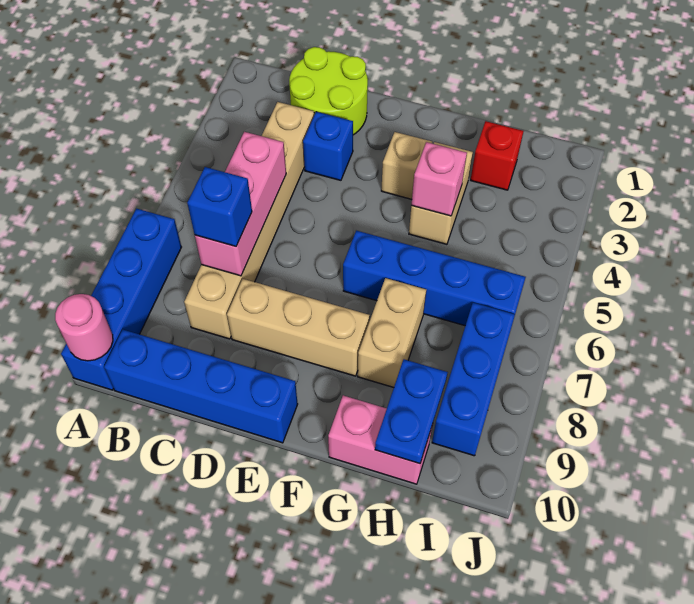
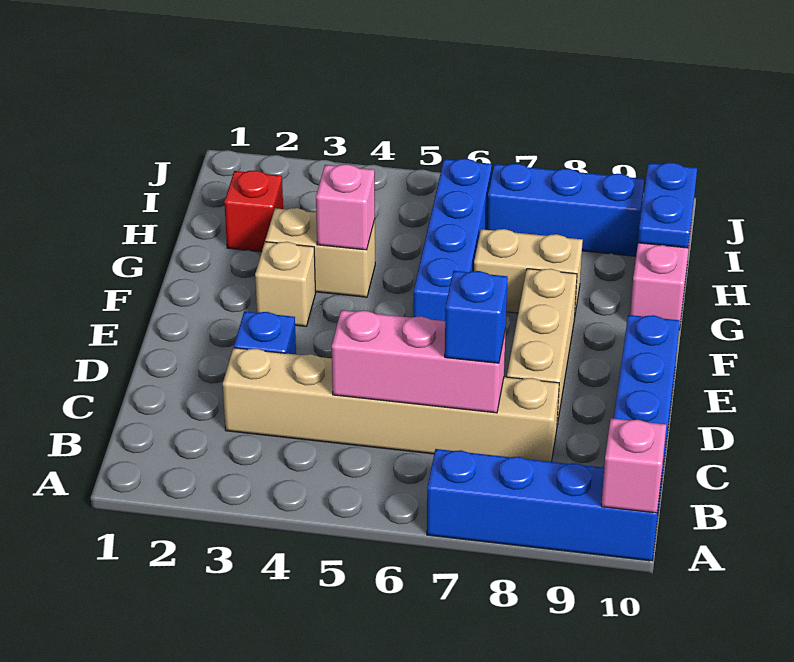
pink 1x1 round brick [55,294,113,361] -> pink 1x1 brick [601,418,666,513]
lime 2x2 round brick [289,47,368,135] -> none
blue 1x2 plate [375,359,448,464] -> blue 1x2 plate turned to [638,163,697,248]

